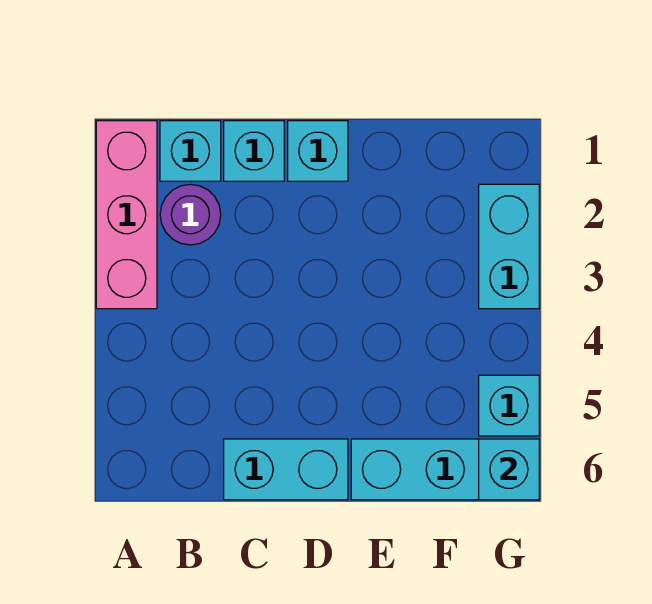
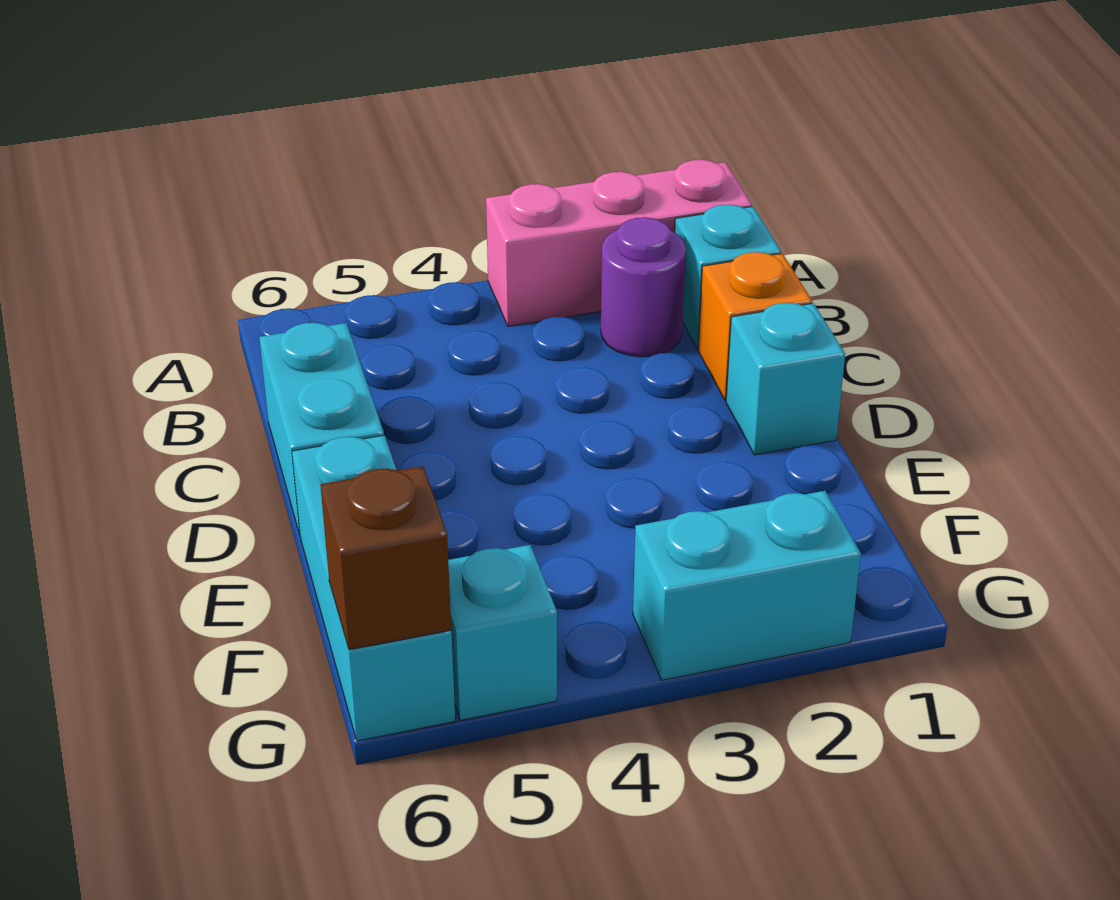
cyan 1x1 brick [224,121,284,181] -> orange 1x1 brick [698,252,812,400]
cyan 1x1 brick [479,439,539,500] -> brown 1x1 brick [320,466,451,650]

